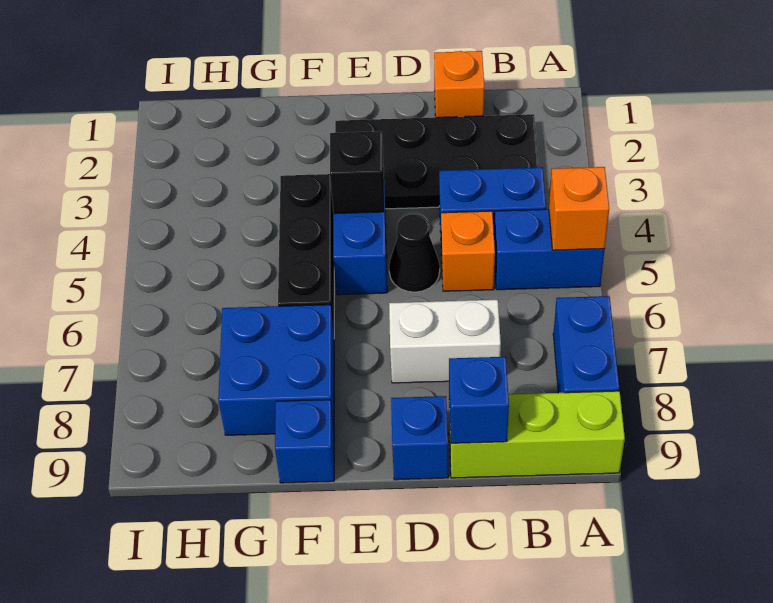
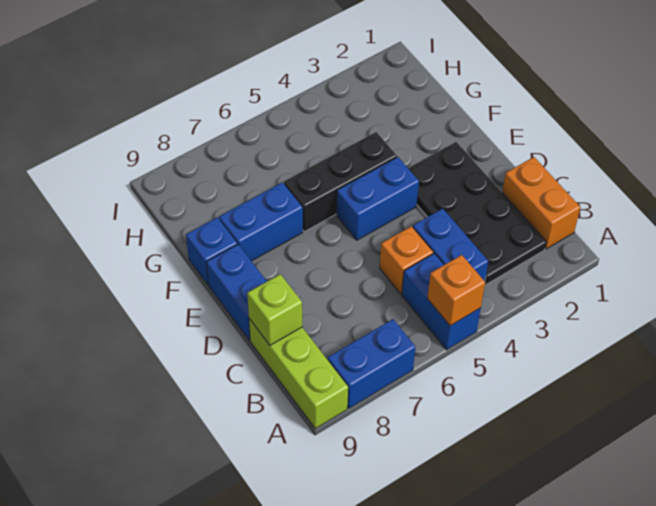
orange 1x1 brick [434,51,484,117] -> orange 1x2 brick [502,157,580,249]
white 1x2 brick [389,300,501,383] -> none
blue 1x1 brick [449,357,509,443] -> lime 1x1 brick [247,274,302,345]
black 1x1 cone [389,214,440,292] -> none
blue 1x1 brick [391,396,448,480] -> blue 1x2 brick [206,244,267,341]
black 1x1 brick [330,131,385,214] -> none
blue 2x2 brick [218,305,334,435] -> blue 1x2 brick [219,182,303,261]

